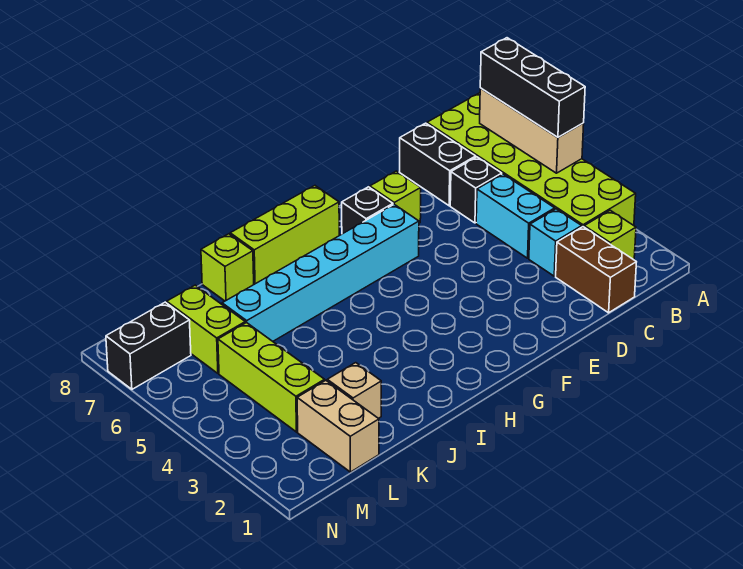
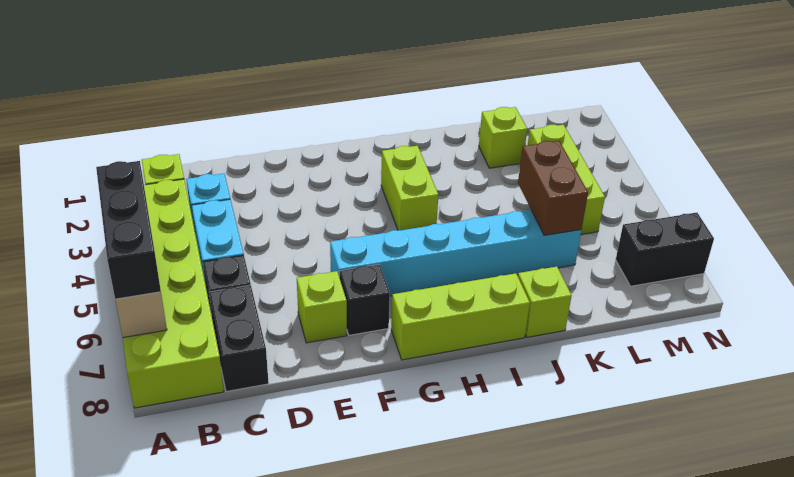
brown 1x2 brick [556,227,636,313] -> brown 1x2 brick moved to [518,141,588,235]
tan 1x1 brick [327,363,381,418] -> lime 1x1 brick [479,107,527,168]
tan 1x2 brick [297,380,379,472] -> none
lime 1x2 brick [167,285,245,373] -> lime 1x2 brick moved to [381,146,438,230]

